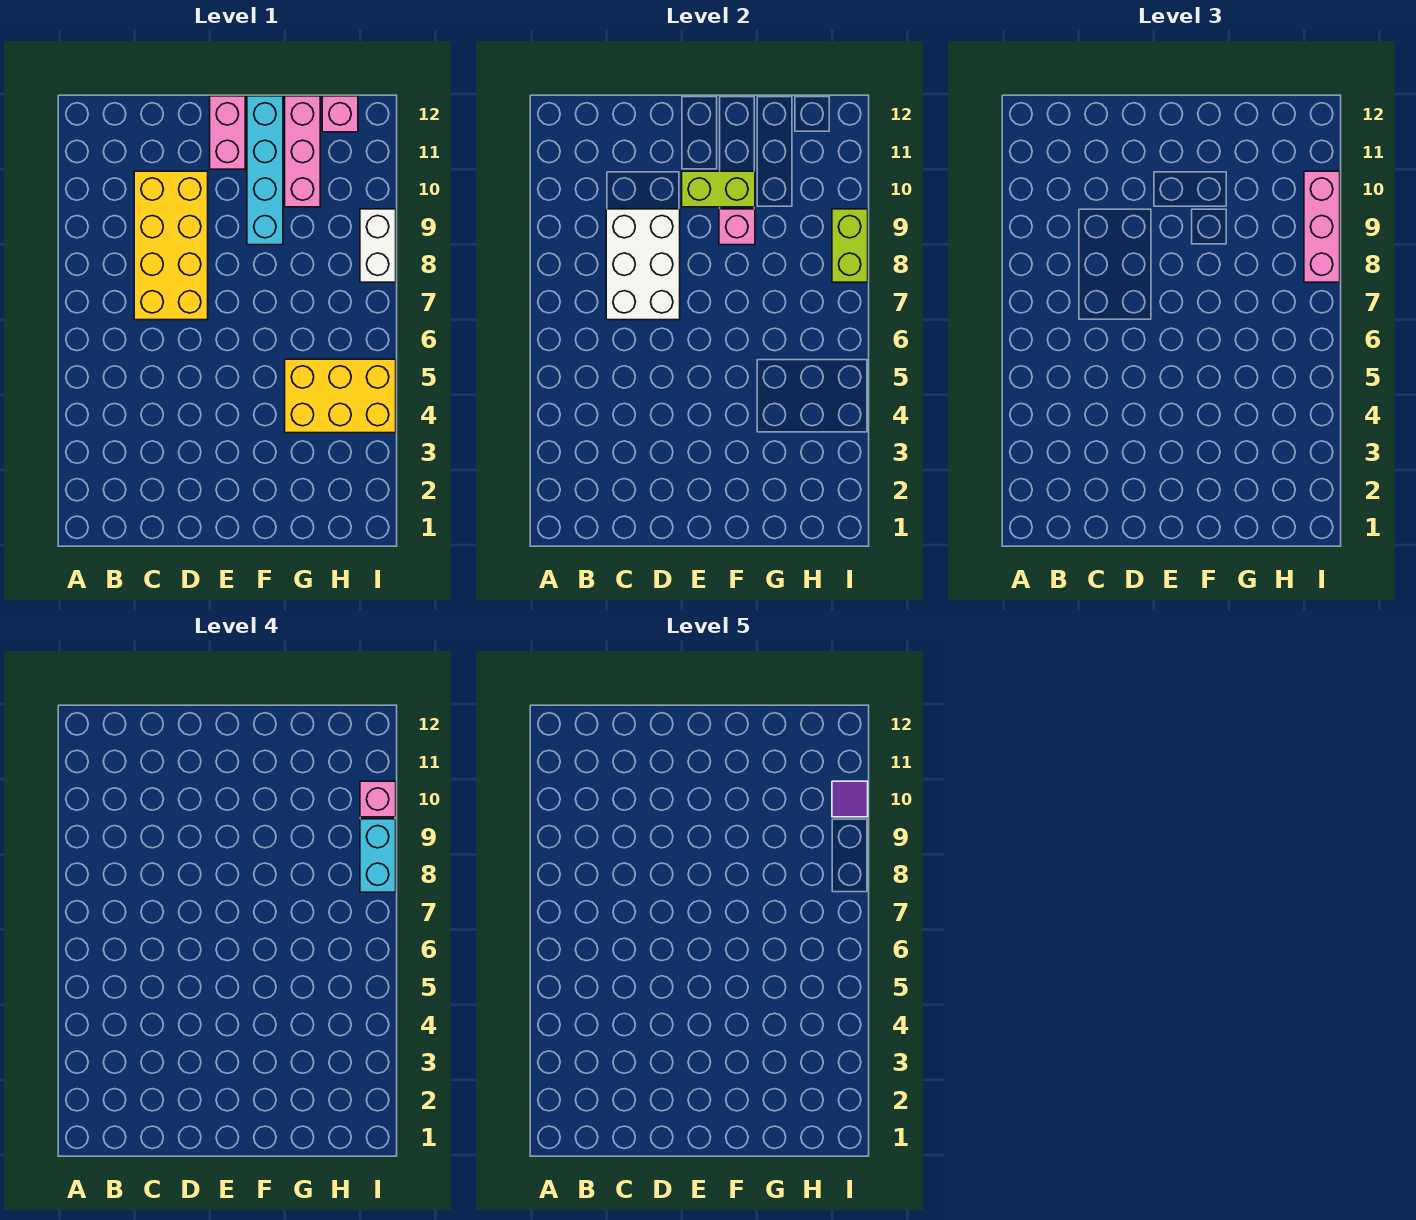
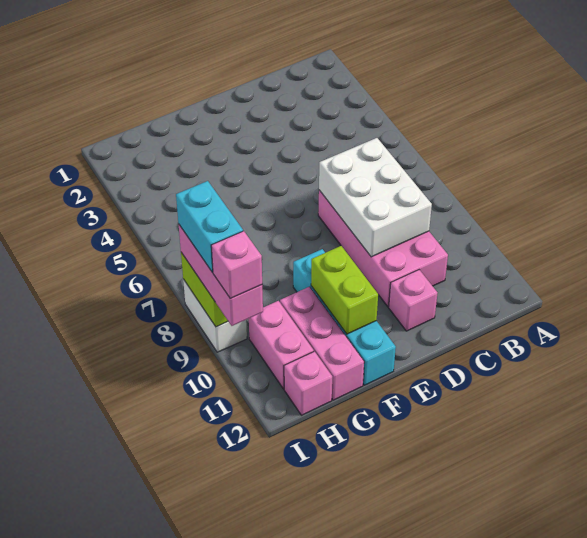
yellow 2x4 brick [134,171,208,320] -> pink 2x4 brick [318,190,448,307]
lime 1x2 brick [682,171,755,207] -> lime 1x2 brick turned to [311,246,378,334]
pink 1x2 brick [210,96,245,169] -> pink 1x2 brick moved to [249,301,314,389]
pink 1x1 brick [719,209,755,245] -> pink 1x1 brick moved to [389,270,437,331]
yellow 2x3 brick [285,359,396,433] -> none
purple 1x1 tile [832,781,868,817] -> none

